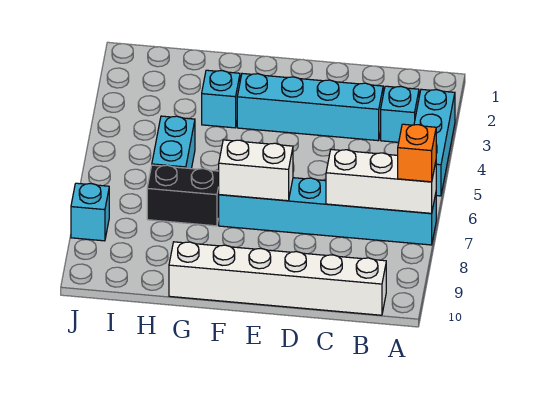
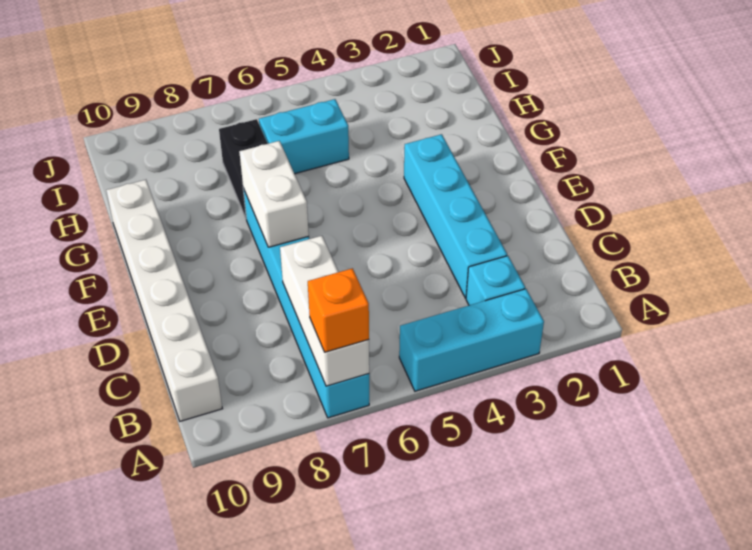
cyan 1x1 brick [202,70,240,128] -> none
cyan 1x1 brick [71,183,109,241] -> none

